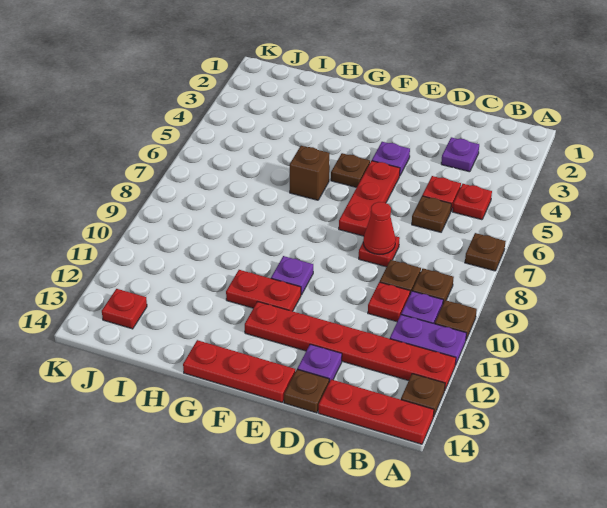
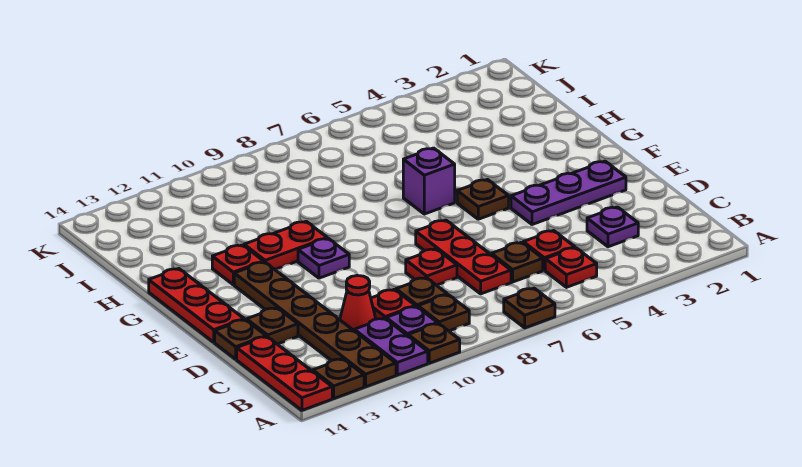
red 1x6 plate [245,302,456,391] -> brown 1x6 plate [234,262,396,387]
red 1x1 cone [363,202,396,254] -> red 1x1 cone moved to [340,276,376,330]
purple 1x1 plate [297,344,342,382] -> brown 1x1 plate [247,308,298,344]
purple 1x1 plate [372,142,410,175] -> purple 1x3 plate [511,161,626,225]
red 1x3 plate [339,161,400,236] -> red 1x3 plate turned to [416,220,511,294]
red 1x2 plate [226,270,301,311] -> red 1x2 plate turned to [244,221,327,269]
brown 1x1 brick [290,146,329,200] -> purple 1x1 brick [403,148,455,214]
red 1x1 plate [102,289,147,329] -> red 1x1 plate moved to [212,245,264,285]

